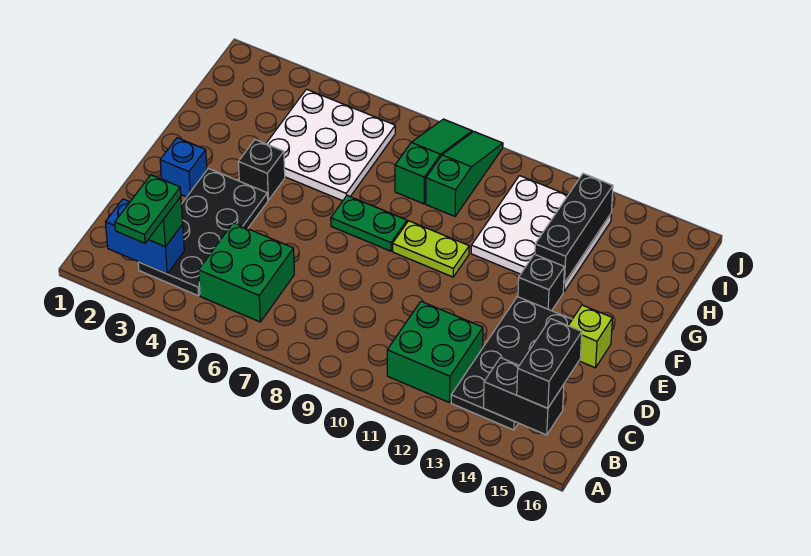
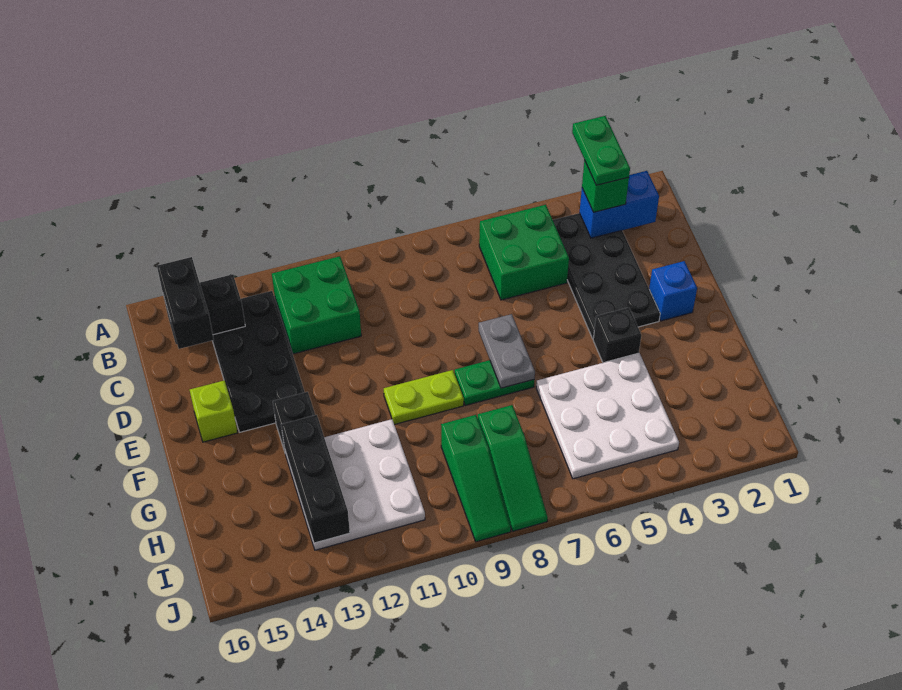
none -> grey 1x2 plate [479,314,535,388]

